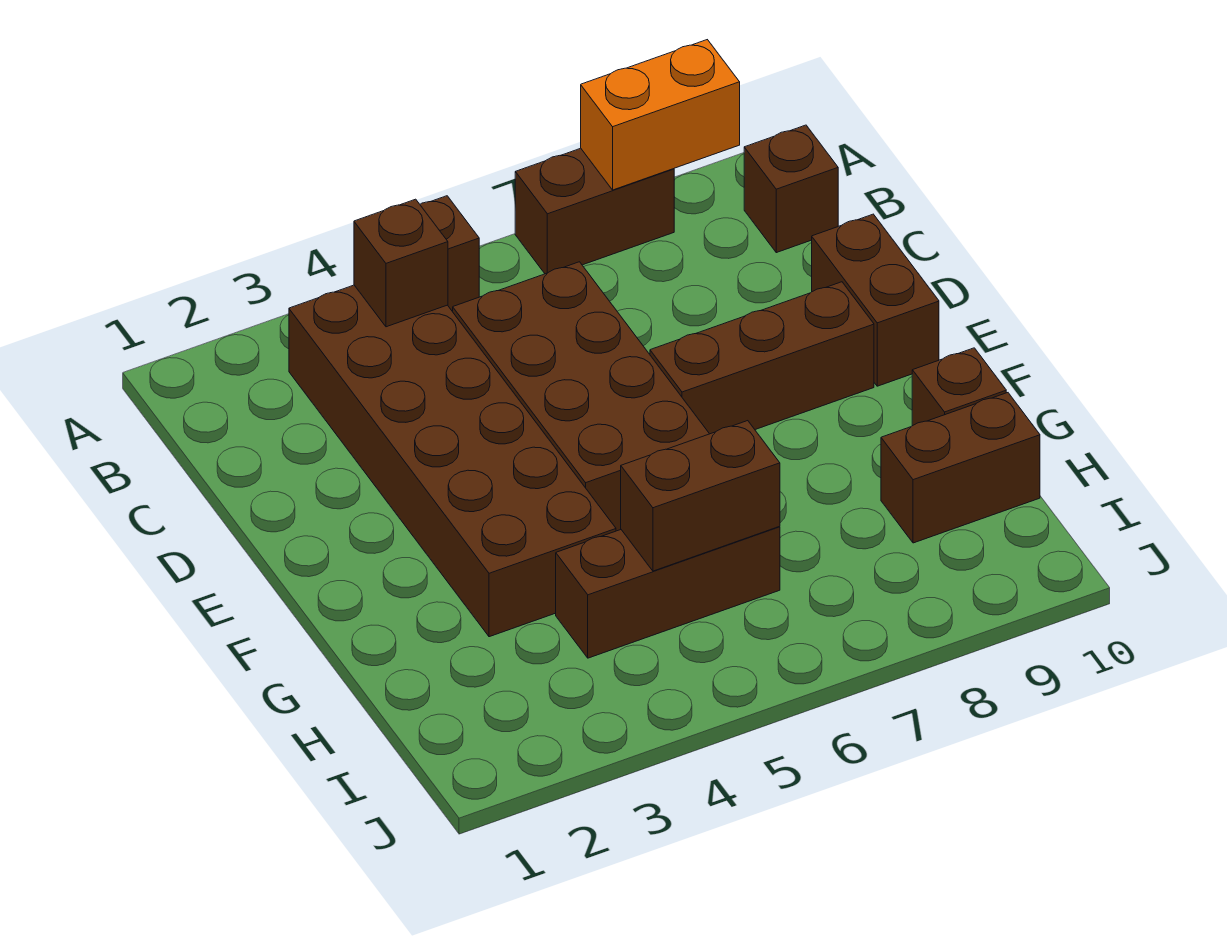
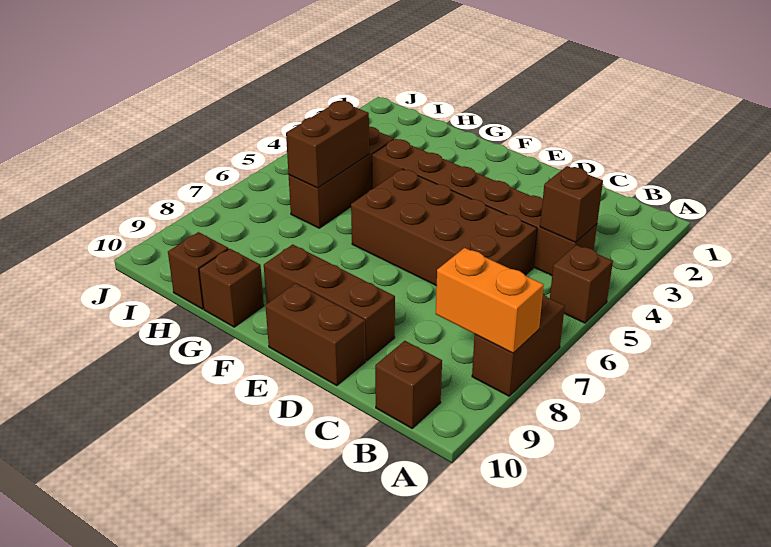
orange 1x2 brick [581,40,740,190] -> orange 1x2 brick turned to [436,248,544,353]
brown 2x6 brick [289,285,616,637] -> brown 1x6 brick [372,139,597,275]
brown 1x3 brick [650,282,874,434] -> brown 1x3 brick turned to [264,244,395,360]
brown 1x2 brick [881,393,1040,543] -> brown 1x1 brick [168,232,228,309]

